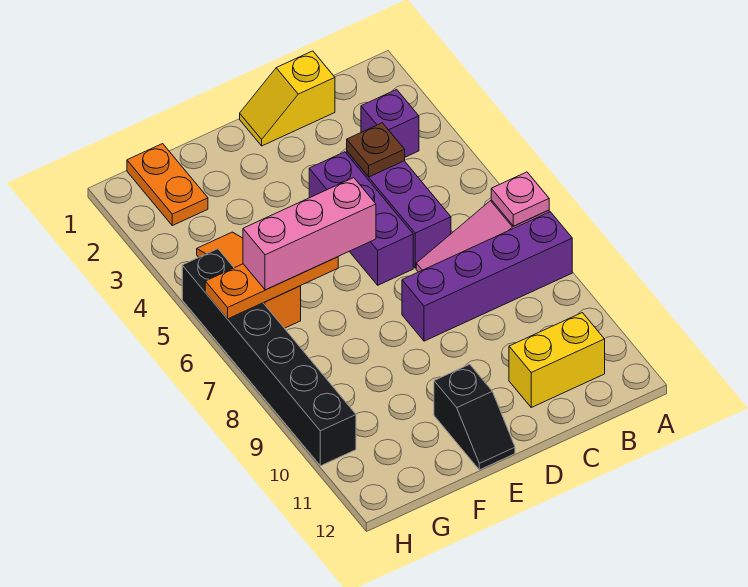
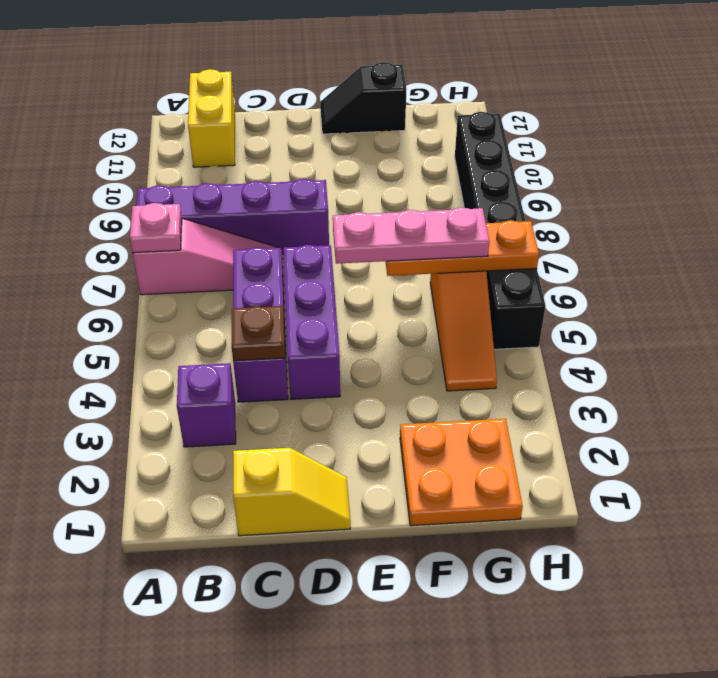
yellow 1x2 brick [509,313,605,407] -> yellow 1x2 brick turned to [188,69,235,167]
pink 1x3 brick [243,178,376,290] -> pink 1x3 plate [333,207,489,264]
black 1x2 slope [434,364,515,470] -> black 1x2 slope turned to [320,62,407,134]
orange 1x2 plate [127,144,208,226] -> orange 2x2 plate [400,419,523,526]

